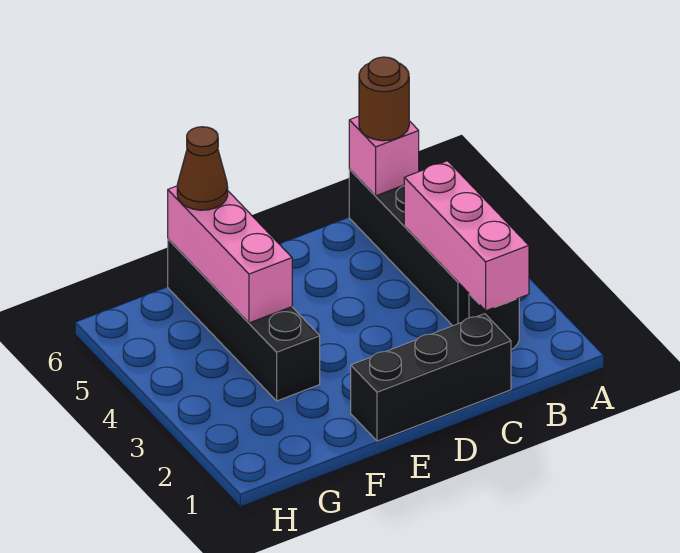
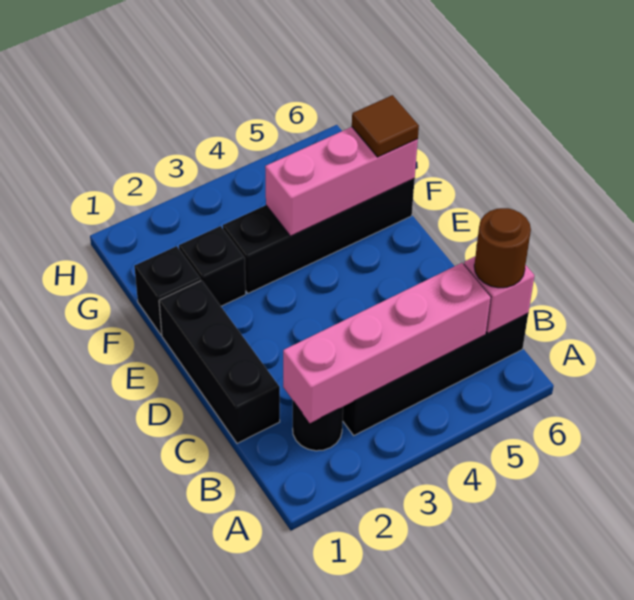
pink 1x3 brick [404,161,529,311] -> pink 1x4 brick [283,263,491,423]
none -> black 1x1 brick [134,246,201,335]
none -> black 1x1 brick [179,226,246,306]
brown 1x1 cone [177,127,228,210] -> brown 1x1 tile [352,95,419,157]

